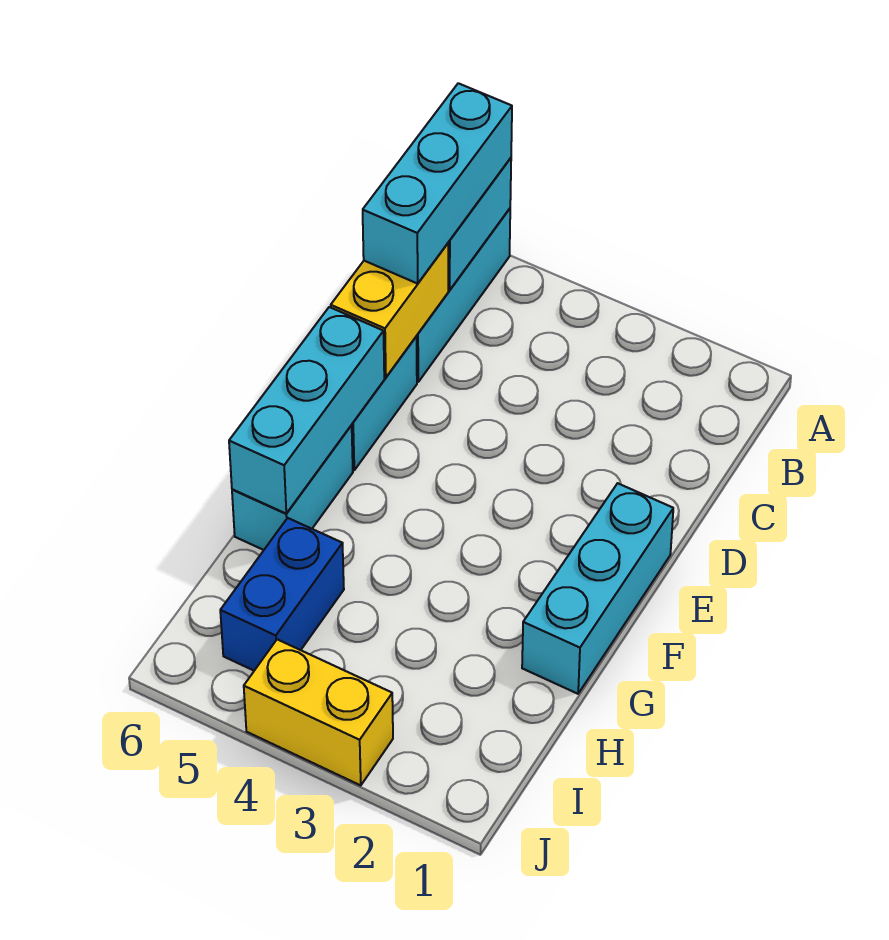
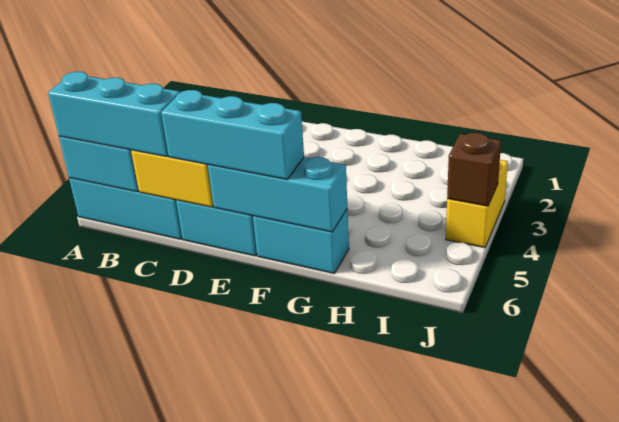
cyan 1x3 brick [522,483,673,694] -> cyan 1x3 brick moved to [161,90,304,179]
blue 1x2 brick [220,518,344,671] -> none
none -> brown 1x1 brick [447,133,501,206]

